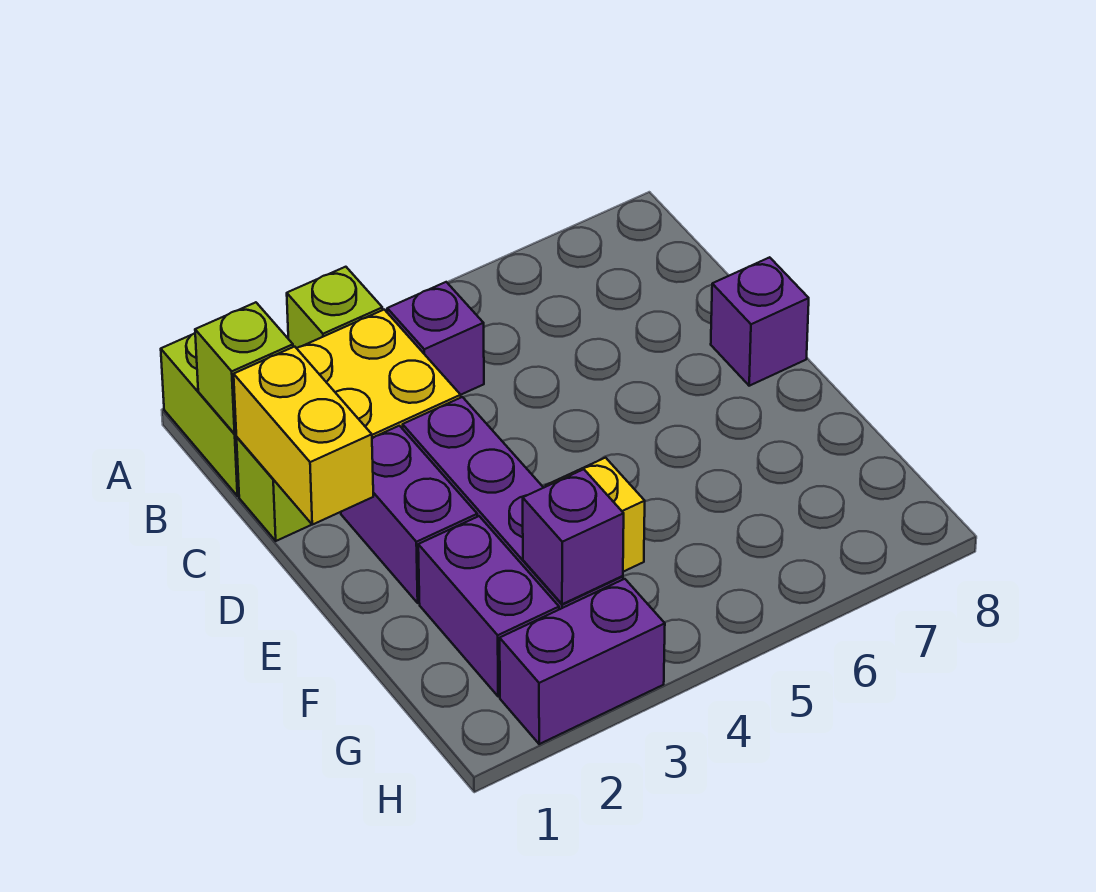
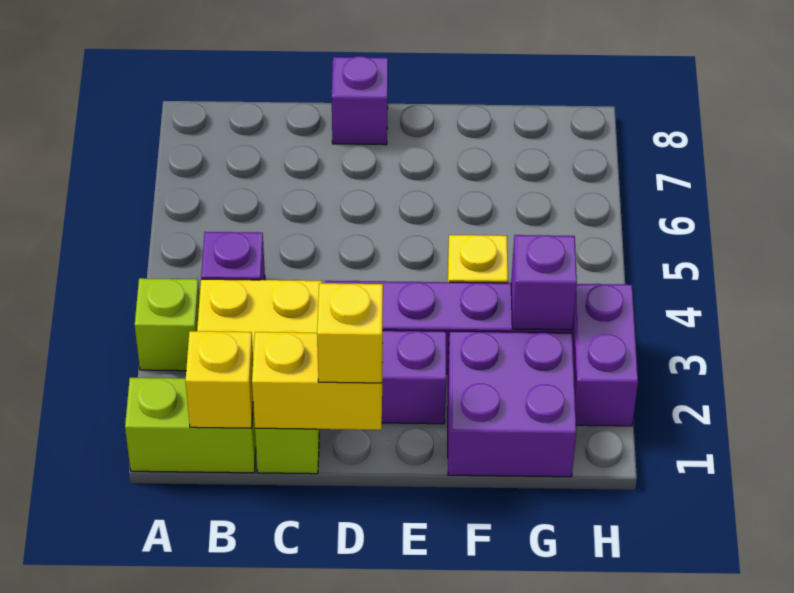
lime 1x1 brick [195,302,293,434] -> yellow 1x1 brick [185,331,253,428]
none -> yellow 1x1 brick [317,283,383,383]
purple 1x2 brick [418,516,559,697] -> purple 2x2 brick [448,331,576,477]

